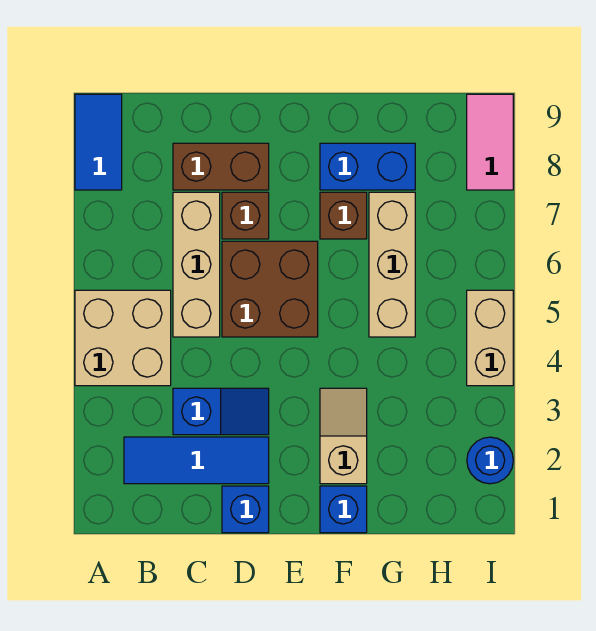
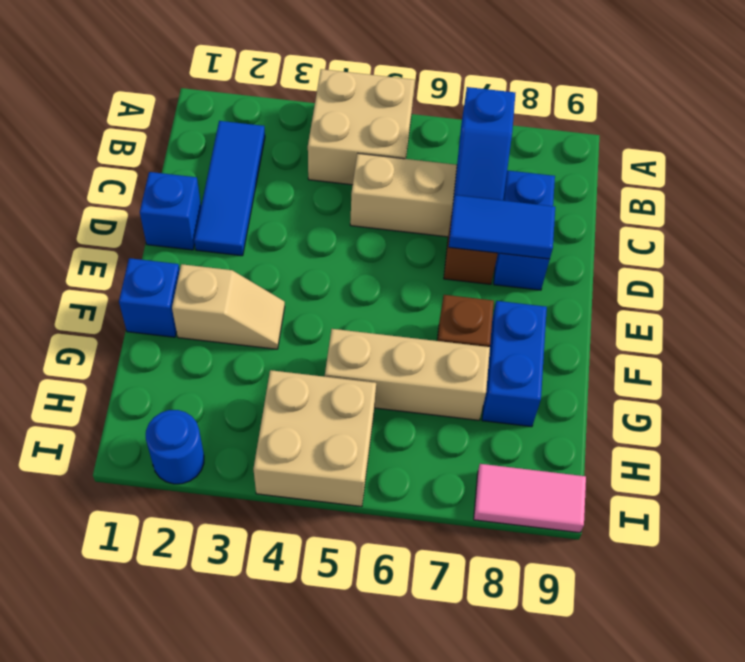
blue 1x2 tile [75,94,122,190] -> blue 1x2 tile moved to [449,195,555,259]
blue 1x2 slope [173,388,269,435] -> blue 1x2 slope moved to [453,87,515,201]
brown 1x2 brick [173,143,269,190] -> blue 1x2 brick [494,170,555,290]
brown 2x2 brick [222,241,318,337] -> none
tan 1x2 brick [467,290,513,386] -> tan 2x2 brick [253,370,376,507]

